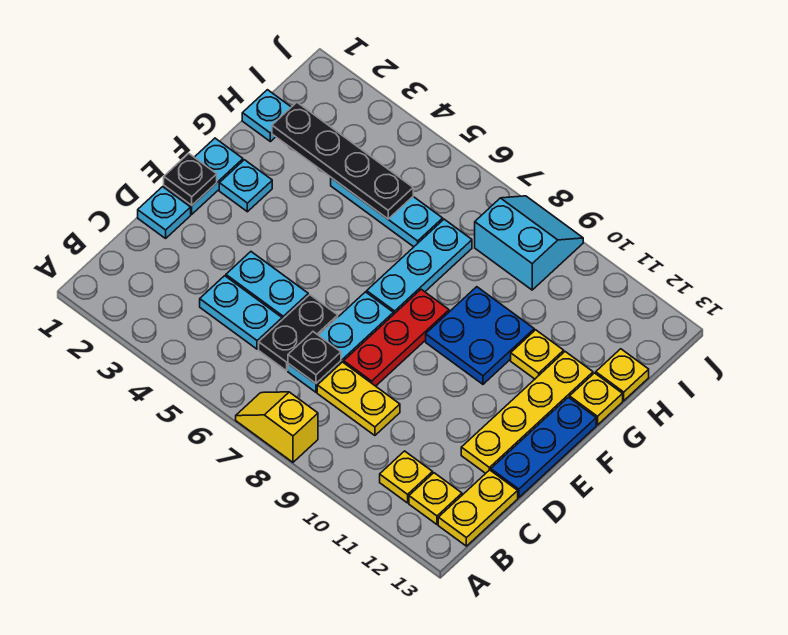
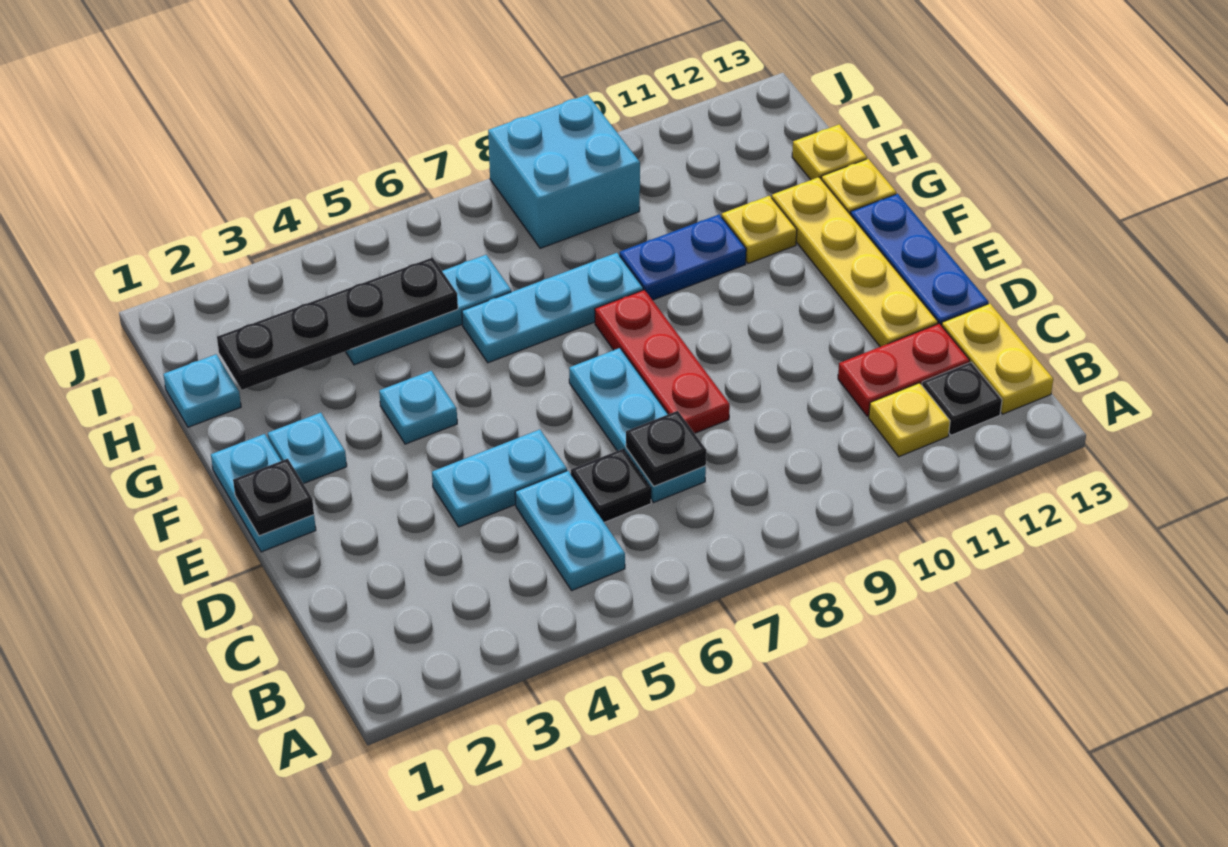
yellow 1x2 slope [236,392,318,462] -> none
yellow 1x1 plate [409,473,462,524] -> black 1x1 plate [922,362,1002,435]
cyan 1x2 plate [200,276,282,349] -> cyan 1x2 plate turned to [515,471,625,590]
black 1x2 plate [259,295,338,371] -> black 1x1 plate [571,449,651,522]
yellow 1x2 plate [317,362,400,435] -> none
none -> red 1x2 plate [838,323,970,416]
cyan 1x1 plate [138,187,191,238] -> cyan 1x1 plate moved to [379,371,457,444]
cyan 1x3 plate [367,219,472,315] -> cyan 1x3 plate turned to [462,253,643,363]
blue 2x2 plate [426,287,534,384] -> blue 1x2 plate [620,215,746,300]
cyan 2x2 slope [475,196,583,290] -> cyan 2x2 brick [488,95,640,248]

